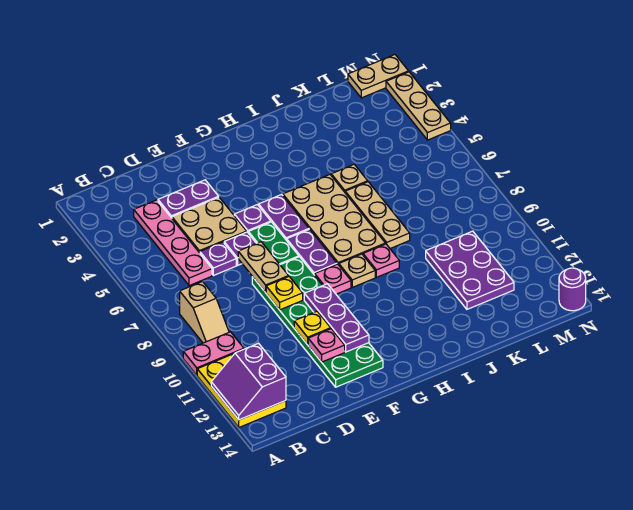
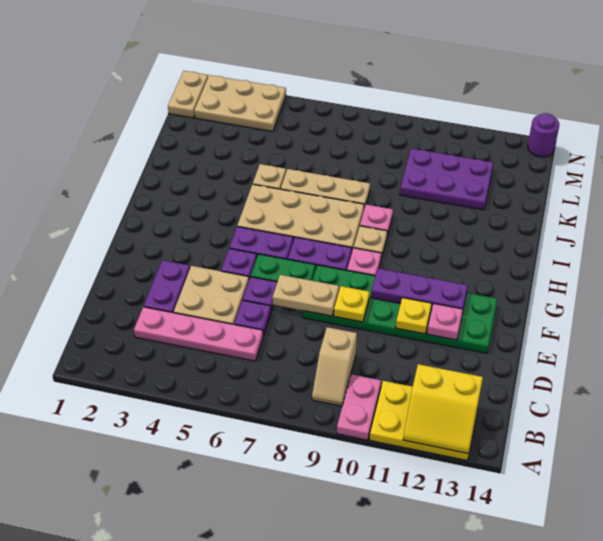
purple 2x2 slope [211,343,286,420] -> yellow 2x2 slope [403,364,483,453]
tan 1x2 slope [180,282,229,343] -> tan 1x2 slope turned to [312,327,357,406]
tan 1x3 plate [386,72,451,140] -> tan 2x3 plate [194,75,286,132]

